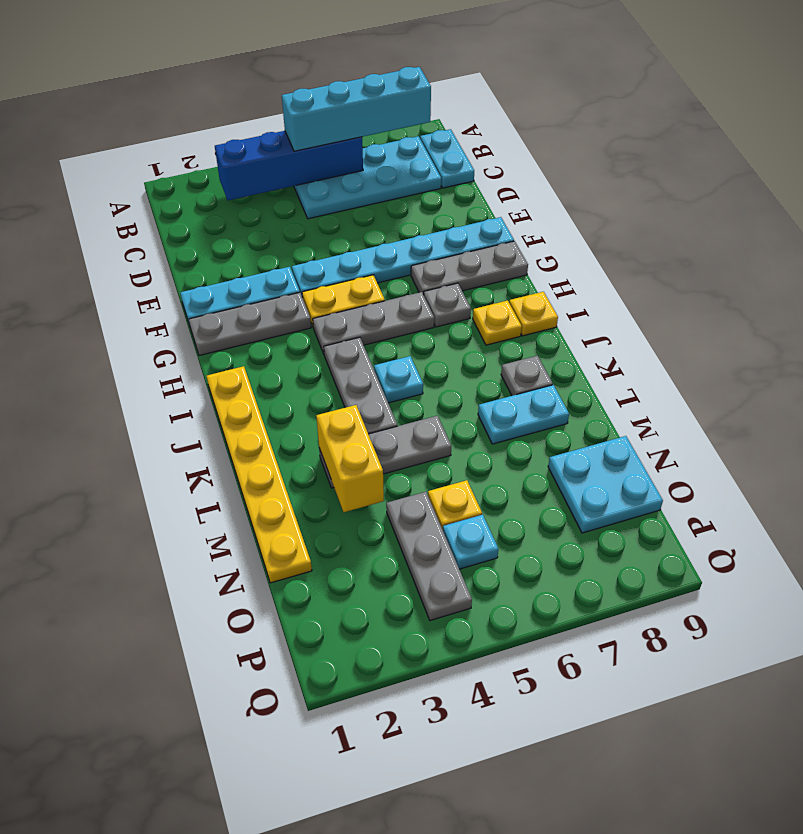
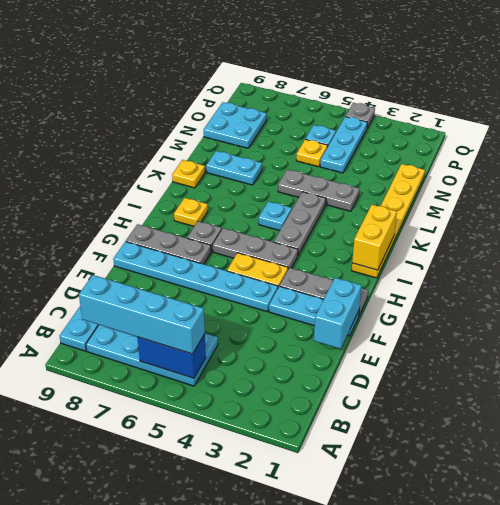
blue 1x4 brick [215,131,363,200] -> blue 1x2 brick [137,334,206,378]
none -> cyan 1x2 brick [314,278,362,349]
yellow 1x1 plate [509,292,558,336] -> yellow 1x1 plate moved to [172,160,205,188]
grey 1x1 plate [501,356,553,396] -> grey 1x1 plate moved to [346,103,375,128]
yellow 1x2 brick [316,405,384,512] -> yellow 1x2 brick moved to [352,205,397,270]
grey 1x3 plate [386,492,472,621] -> cyan 1x3 plate [320,116,367,173]

